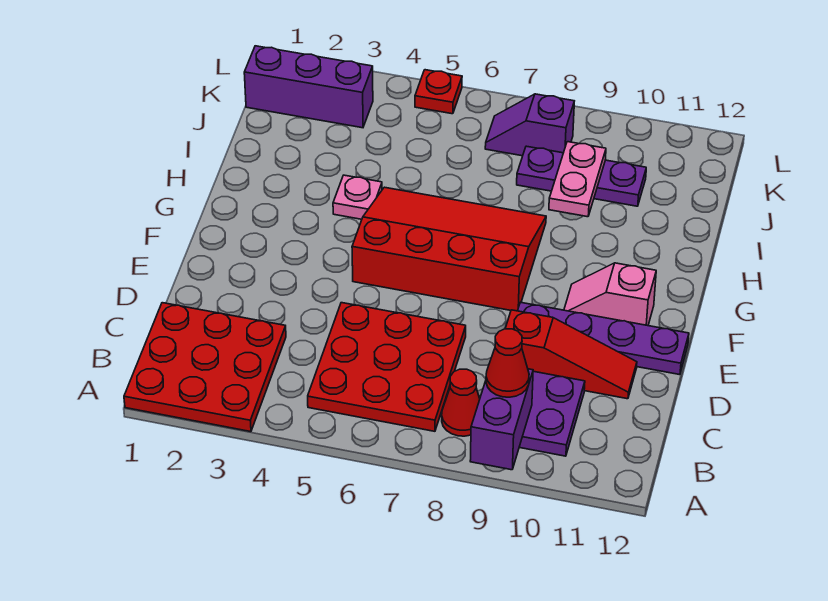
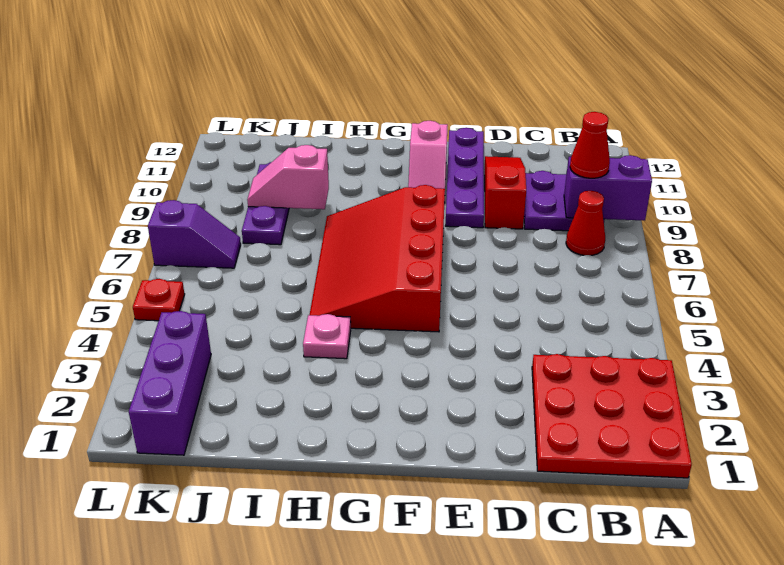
red 3x3 plate [308,303,466,431] -> none
pink 1x2 plate [549,142,606,217] -> pink 1x2 slope [247,145,329,209]
purple 1x2 slope [485,94,574,156] -> purple 1x2 slope turned to [148,200,241,268]

